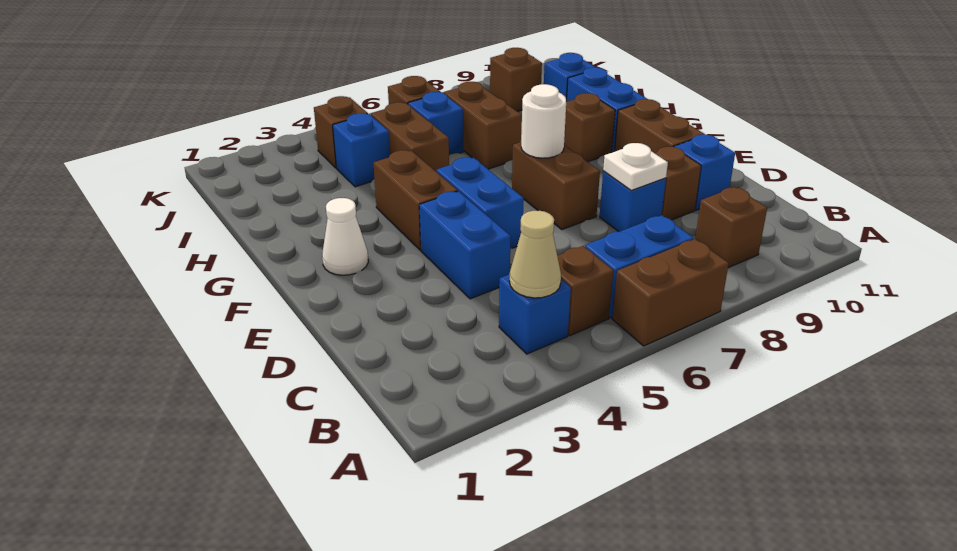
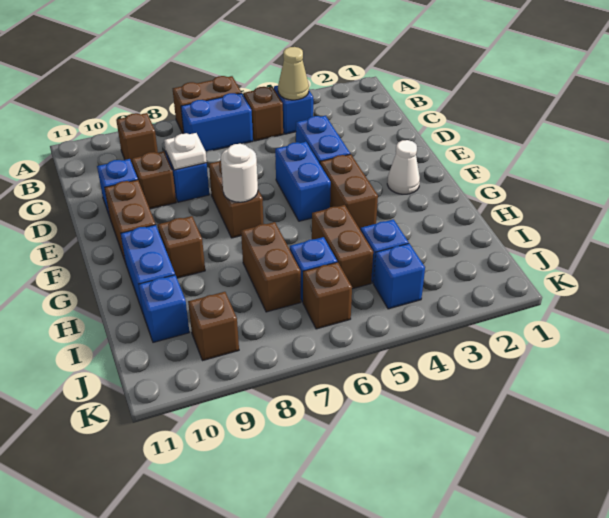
brown 1x1 brick [314,96,368,168] -> blue 1x1 brick [374,244,425,309]

